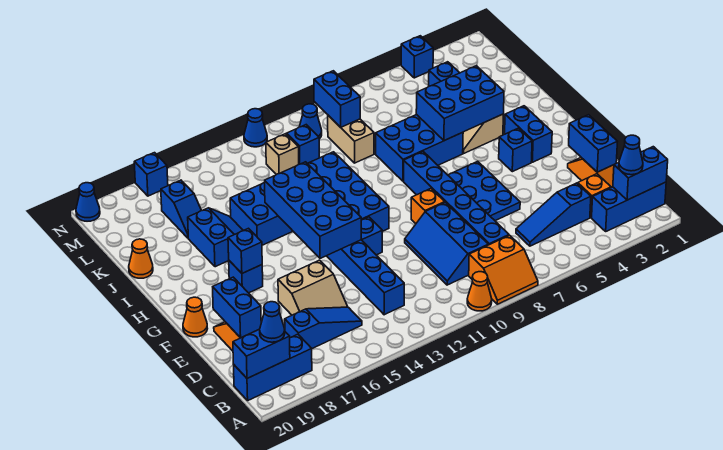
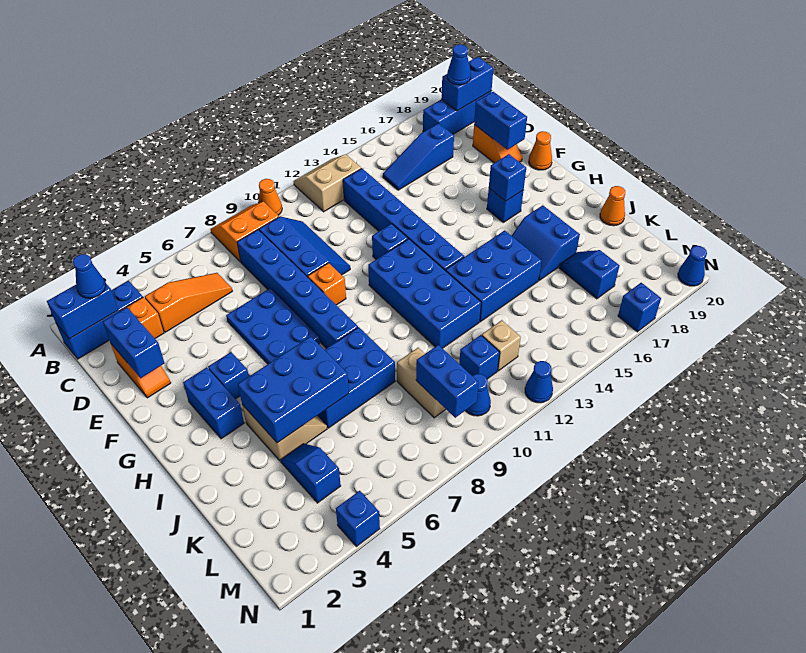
blue 1x3 slope [516,183,591,246] -> orange 1x3 slope [145,273,232,332]
tan 2x2 slope [278,260,347,315] -> tan 2x2 slope moved to [294,154,361,212]
blue 2x4 brick [265,162,361,258] -> none

